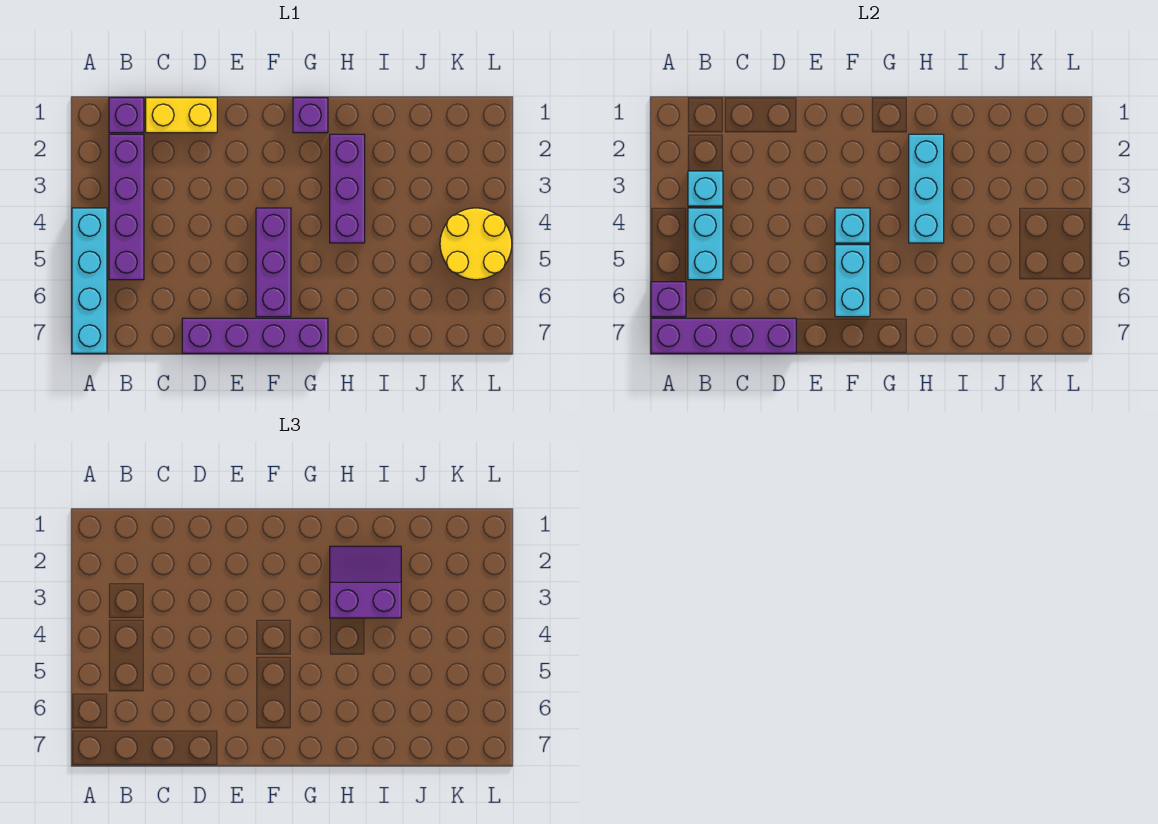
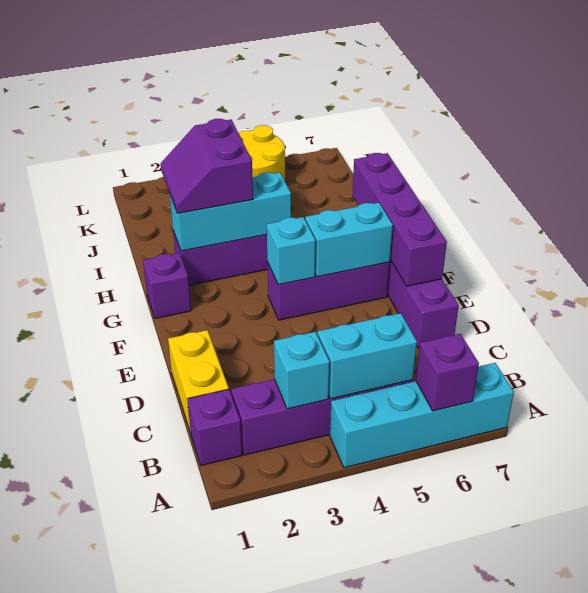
purple 1x4 brick [651,318,796,353] -> purple 1x4 brick moved to [352,153,447,286]

